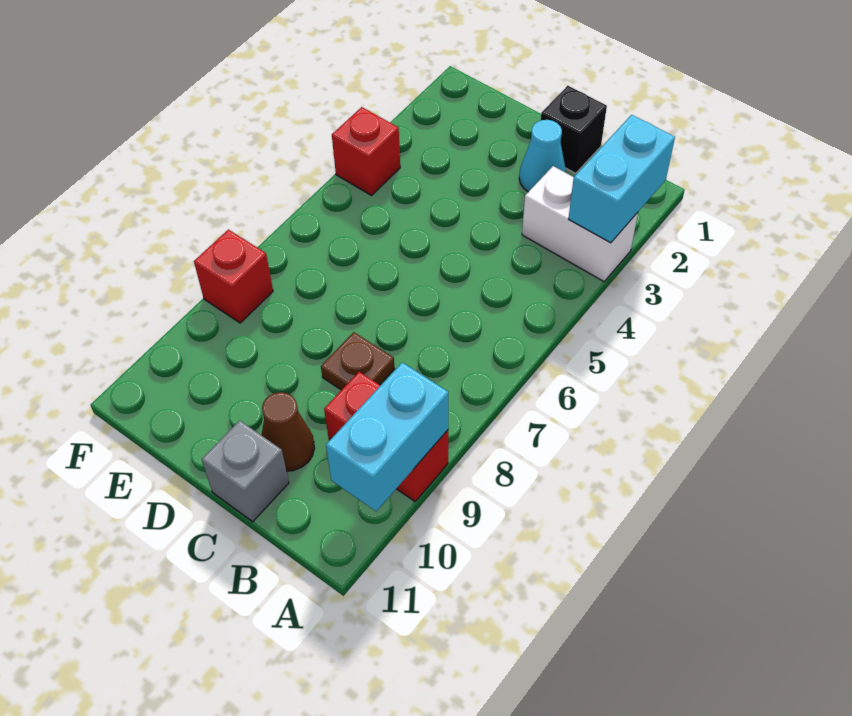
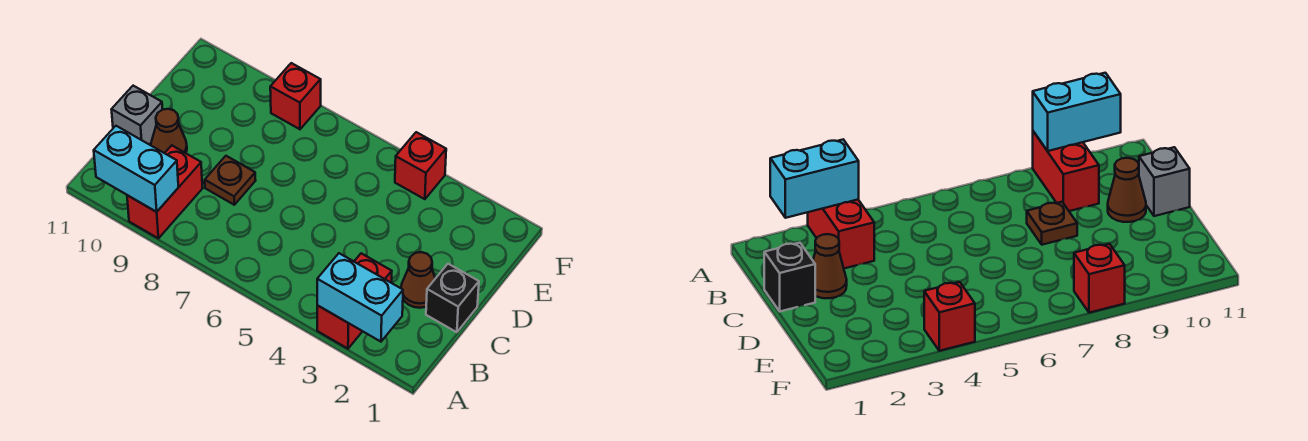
white 1x2 brick [522,166,638,281] -> red 1x2 brick [317,253,392,349]
cyan 1x1 cone [519,120,566,192] -> brown 1x1 cone [401,252,435,308]

